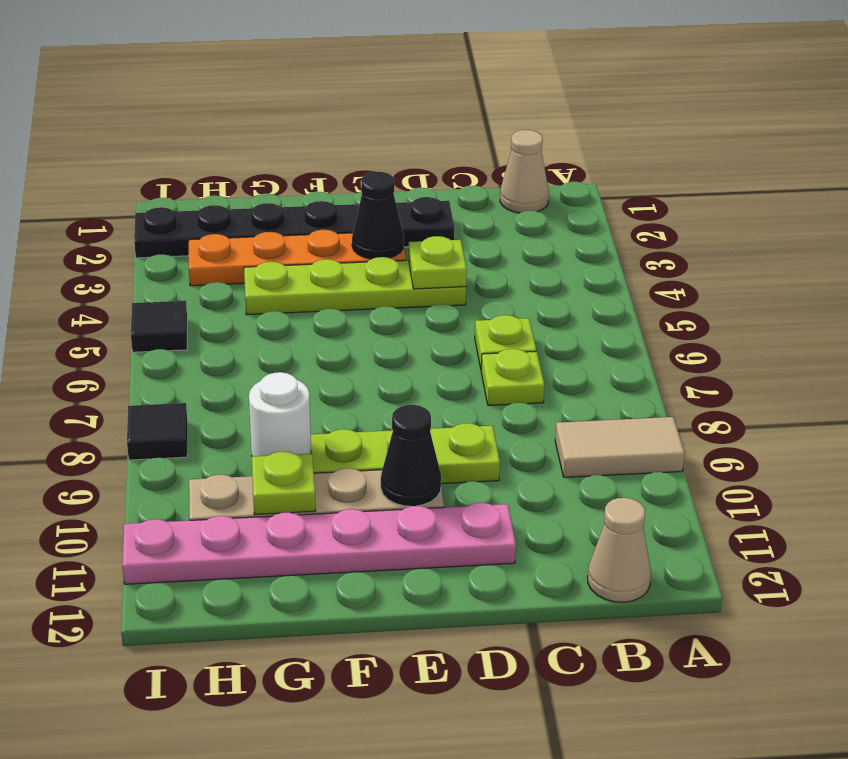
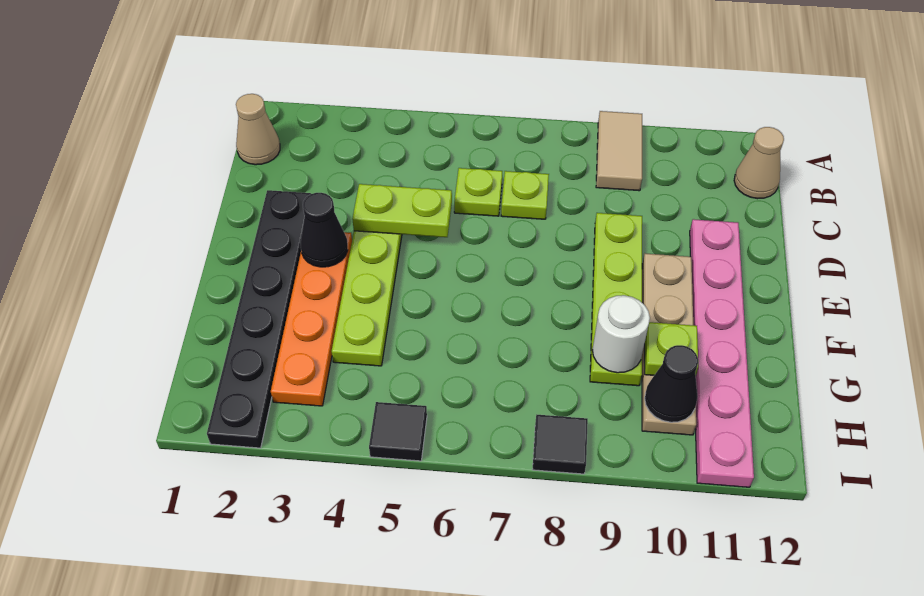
lime 1x1 plate [409,236,467,289] -> lime 1x2 plate [352,184,452,237]
black 1x1 cone [381,405,441,506] -> black 1x1 cone moved to [645,345,698,422]

